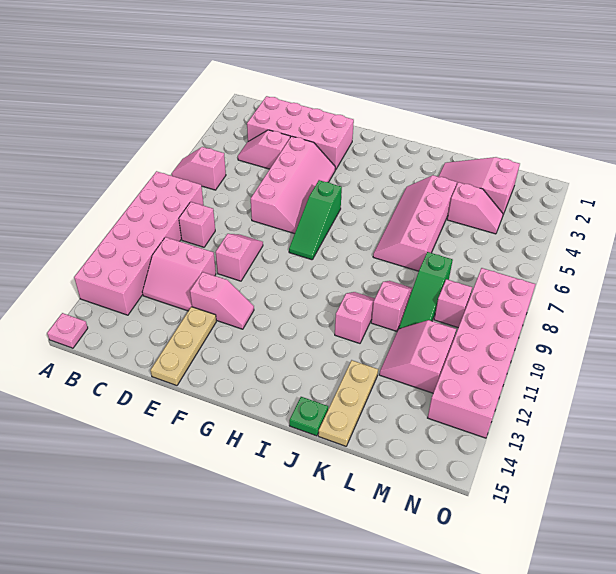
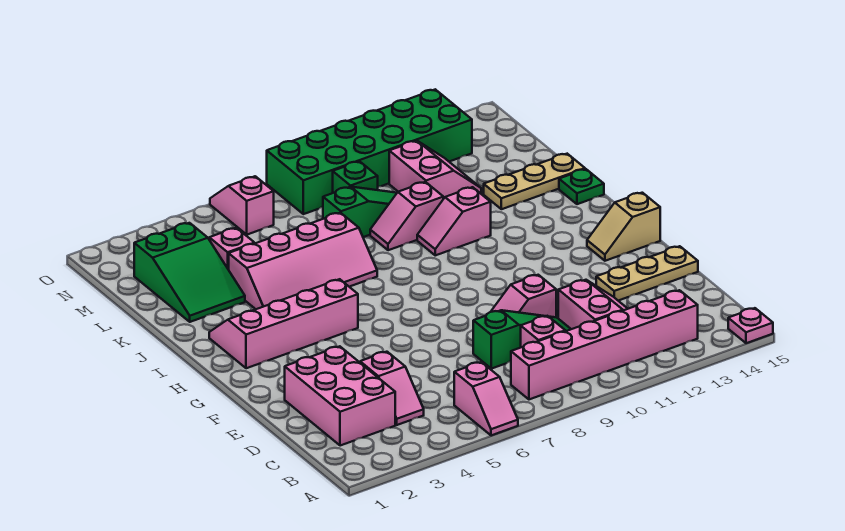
pink 2x6 brick [74,171,204,315] -> pink 1x6 brick [511,290,698,399]
pink 2x4 brick [247,96,354,170] -> pink 2x3 brick [285,346,395,446]
pink 2x4 slope [251,136,335,234] -> pink 2x4 slope moved to [209,279,358,368]
pink 1x2 slope [190,272,254,329] -> pink 1x2 slope moved to [210,176,274,235]
green 1x3 slope [289,180,342,260] -> green 1x3 slope moved to [473,310,571,369]
none -> tan 1x2 slope [587,193,660,261]
pink 2x3 slope [439,157,520,215] -> green 2x3 slope [134,223,245,322]
pink 2x2 slope [379,320,456,393] -> pink 2x2 slope turned to [389,141,481,199]
pink 1x1 brick [434,279,472,328] -> green 1x1 brick [333,161,378,193]
pink 2x6 brick [428,268,536,438] -> green 2x6 brick [267,89,472,214]

